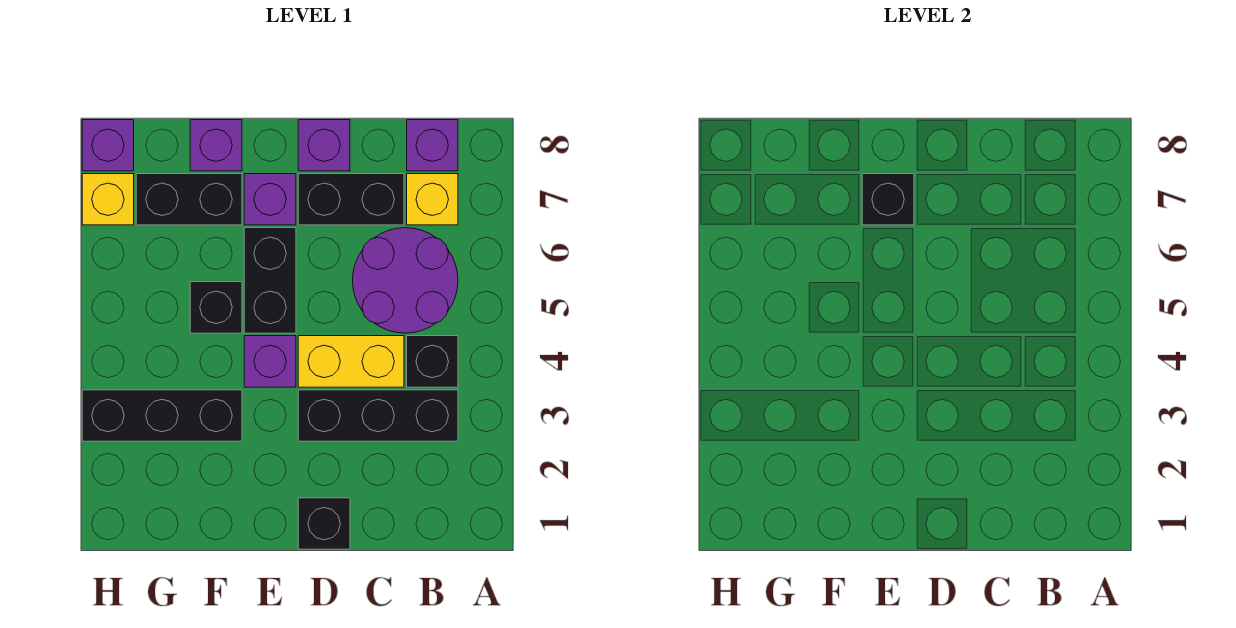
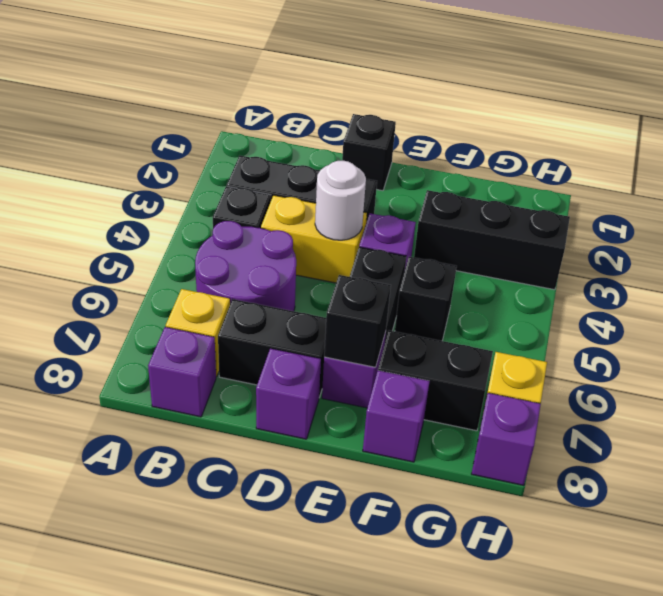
none -> white 1x1 round brick [315,160,366,240]

